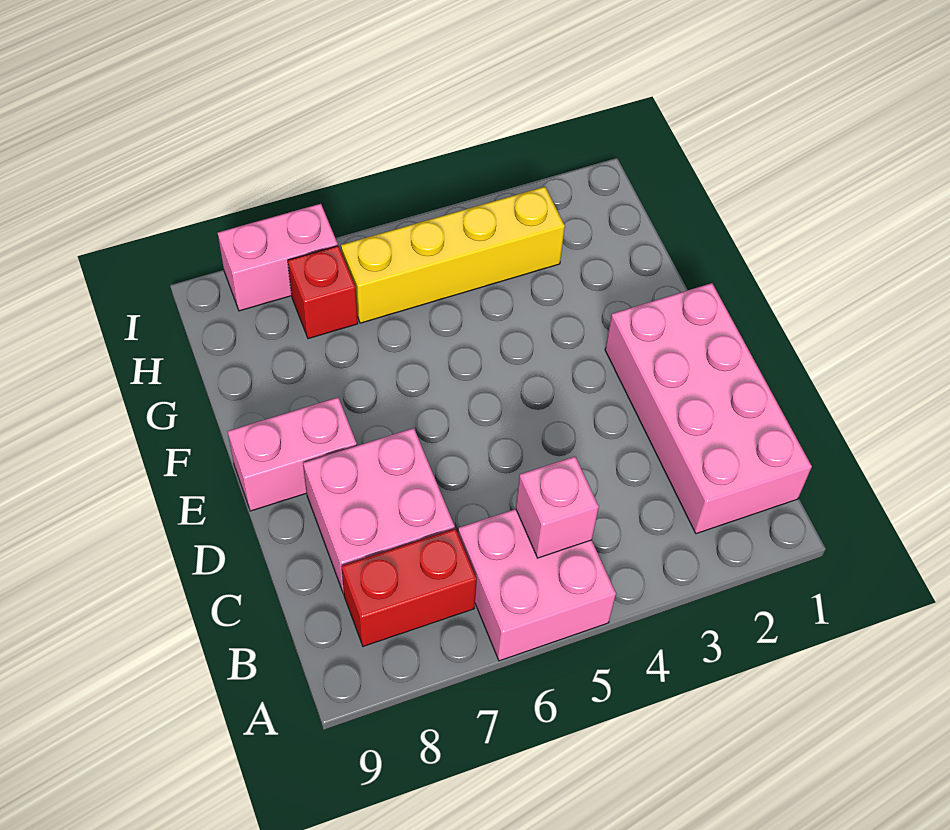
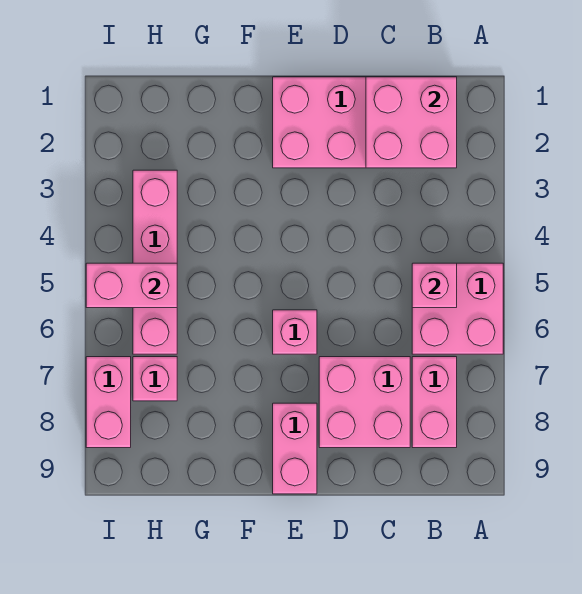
none -> pink 2x2 brick [366,77,457,168]
red 1x2 brick [341,529,477,646] -> pink 1x2 brick [412,357,457,448]
none -> pink 1x1 brick [273,310,317,354]
yellow 1x4 brick [341,187,565,323] -> pink 1x4 brick [133,170,177,354]
none -> pink 1x2 brick [86,263,177,308]
red 1x1 brick [288,246,358,339] -> pink 1x1 brick [133,357,177,401]

